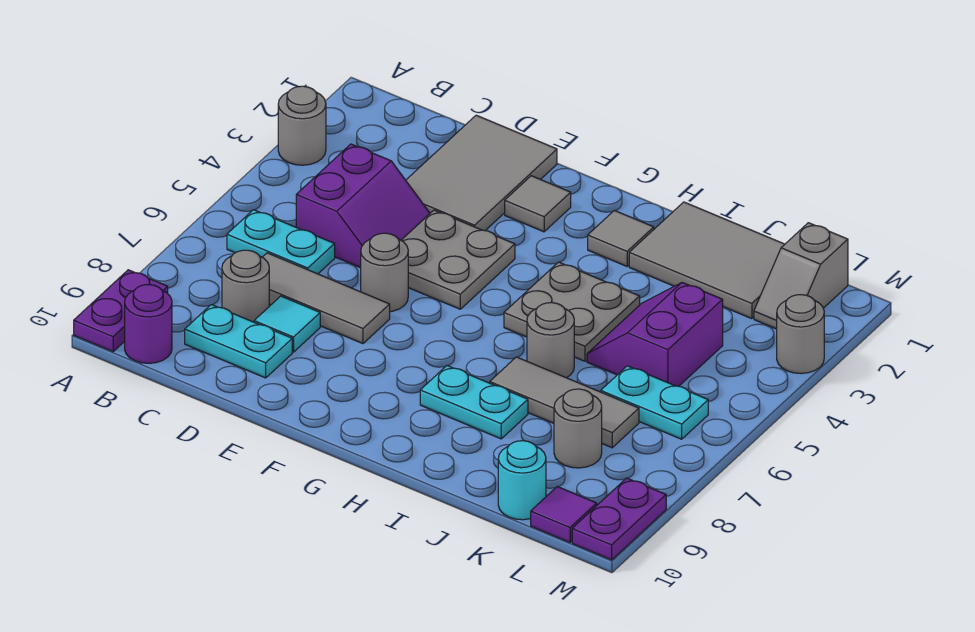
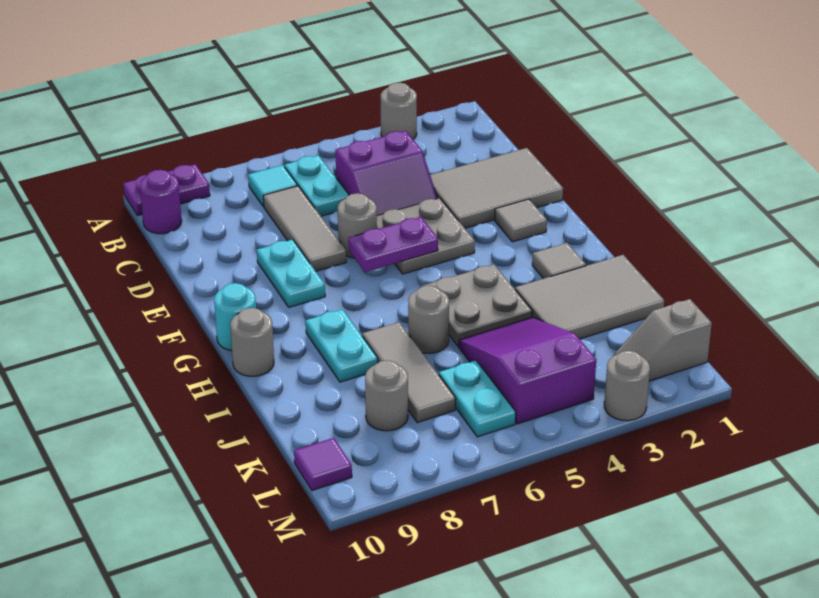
grey 1x1 round brick [222,250,269,322] -> grey 1x1 round brick moved to [230,308,274,376]
cyan 1x2 plate [185,305,292,378] -> cyan 1x2 plate moved to [257,239,325,307]
cyan 1x1 tile [254,296,320,352] -> cyan 1x1 tile moved to [248,165,297,207]
grey 2x3 tile [629,202,785,319] -> grey 2x3 tile turned to [515,255,664,339]
purple 2x2 slope [587,283,723,386] -> purple 2x3 slope [458,317,596,424]
cyan 1x1 round brick [498,441,546,520] -> cyan 1x1 round brick moved to [214,283,256,351]
purple 1x2 plate [572,478,666,560] -> purple 1x2 plate moved to [348,217,438,272]

